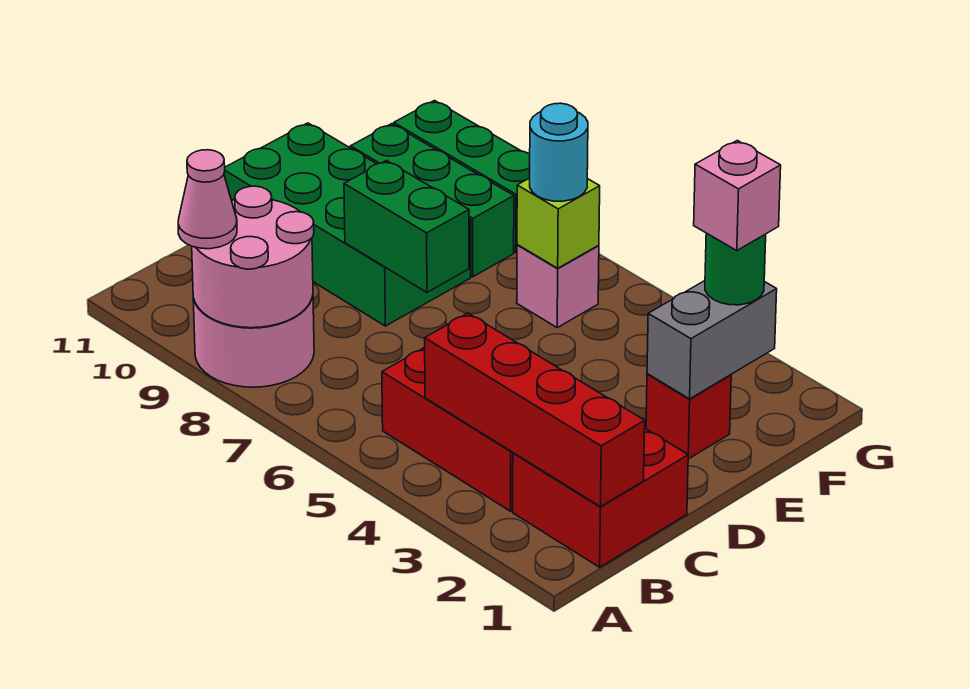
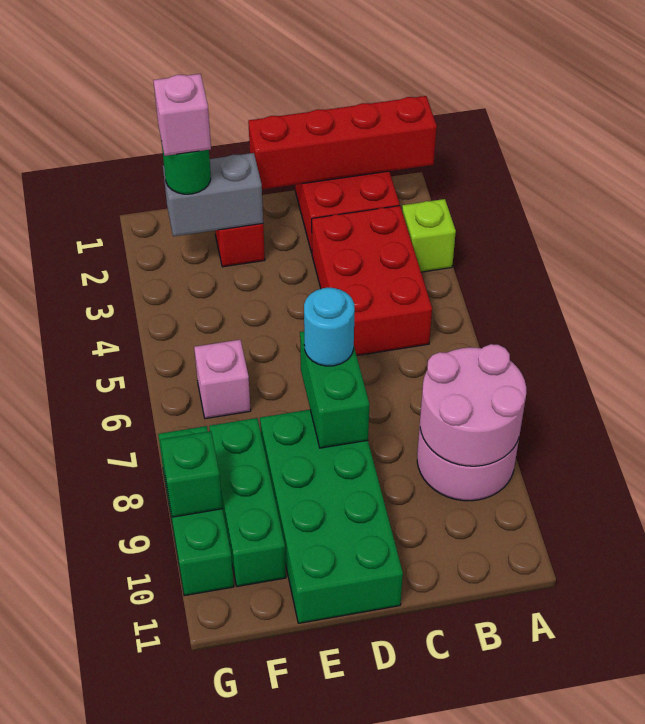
pink 1x1 cone [178,150,237,249] -> none
red 1x4 brick [425,313,645,507] -> red 1x4 brick turned to [248,96,437,189]
lime 1x1 brick [517,178,600,268] -> lime 1x1 brick moved to [402,199,456,272]
cyan 1x1 round brick [530,103,588,201] -> cyan 1x1 round brick moved to [304,288,355,366]
none -> green 1x1 brick [160,431,223,517]

